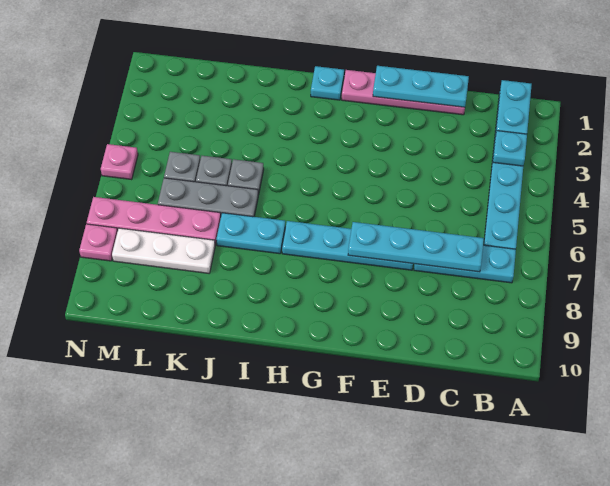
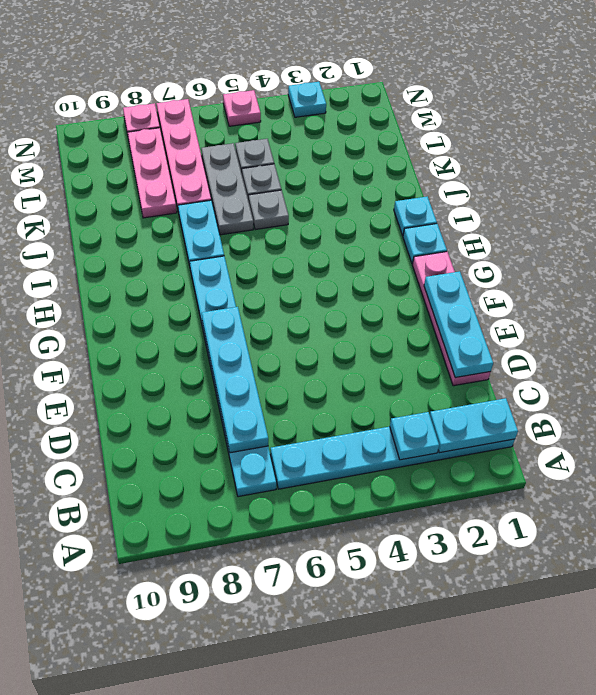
none -> cyan 1x1 plate [394,196,437,236]
white 1x3 plate [112,228,215,273] -> pink 1x3 plate [128,128,177,218]
none -> cyan 1x1 plate [288,82,326,117]

